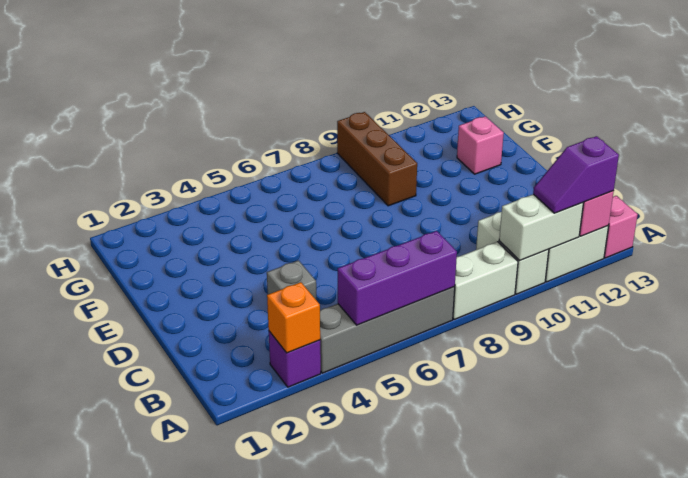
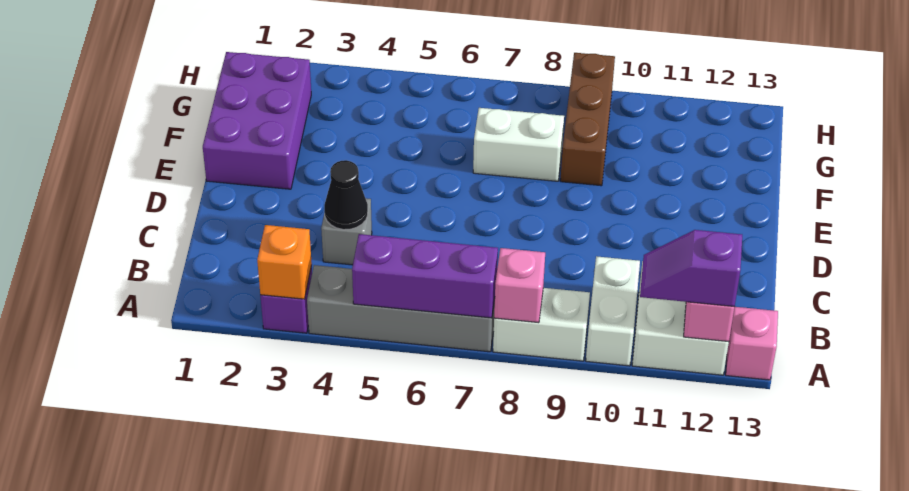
white 1x2 brick [499,194,583,260] -> white 1x2 brick moved to [473,108,564,181]
none -> black 1x1 cone [324,160,368,230]
none -> purple 2x3 brick [203,52,311,189]
pink 1x1 brick [457,116,504,174] -> pink 1x1 brick moved to [494,248,545,323]

